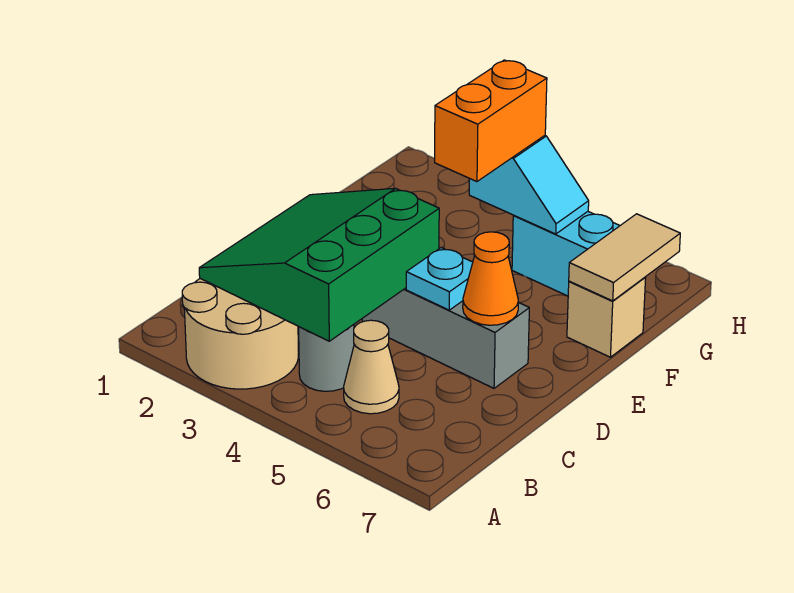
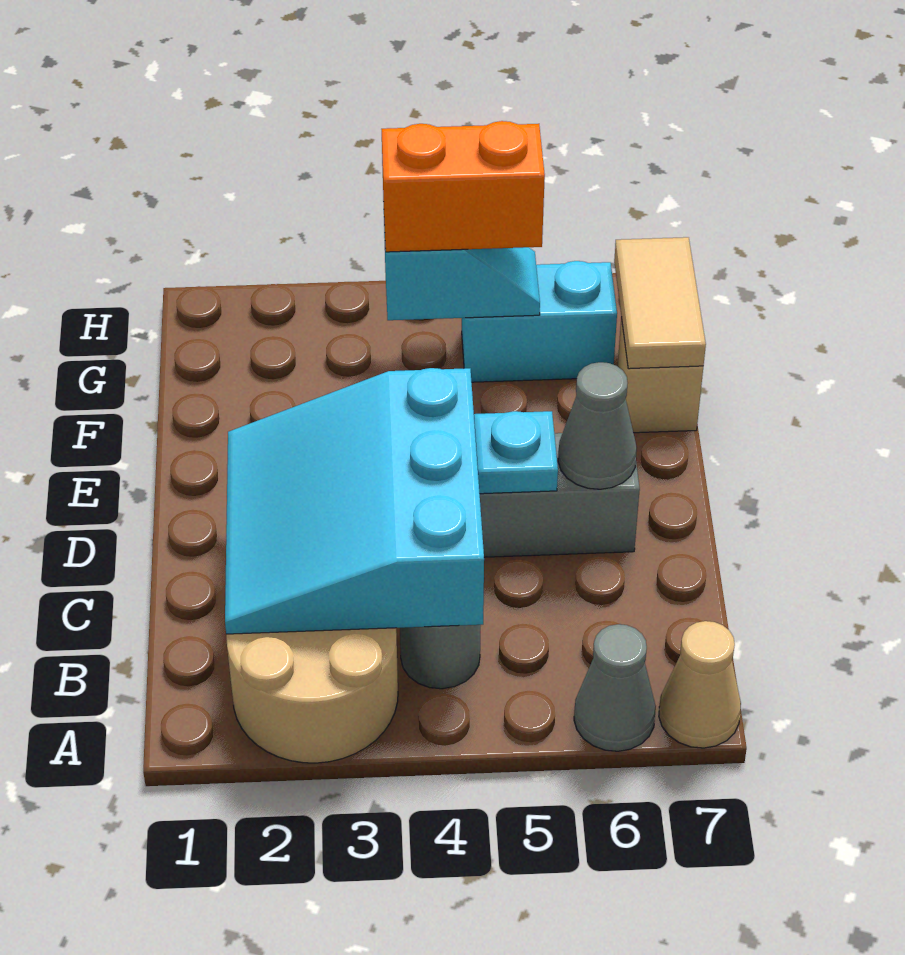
none -> grey 1x1 cone [574,624,656,751]
green 3x3 slope [199,188,439,341] -> cyan 3x3 slope [225,368,484,634]
tan 1x1 cone [344,320,399,414] -> tan 1x1 cone moved to [659,621,741,748]
orange 1x1 cone [463,232,518,325] -> grey 1x1 cone [558,362,637,489]
orange 1x2 brick [435,60,547,182] -> orange 1x2 brick turned to [381,121,545,252]

